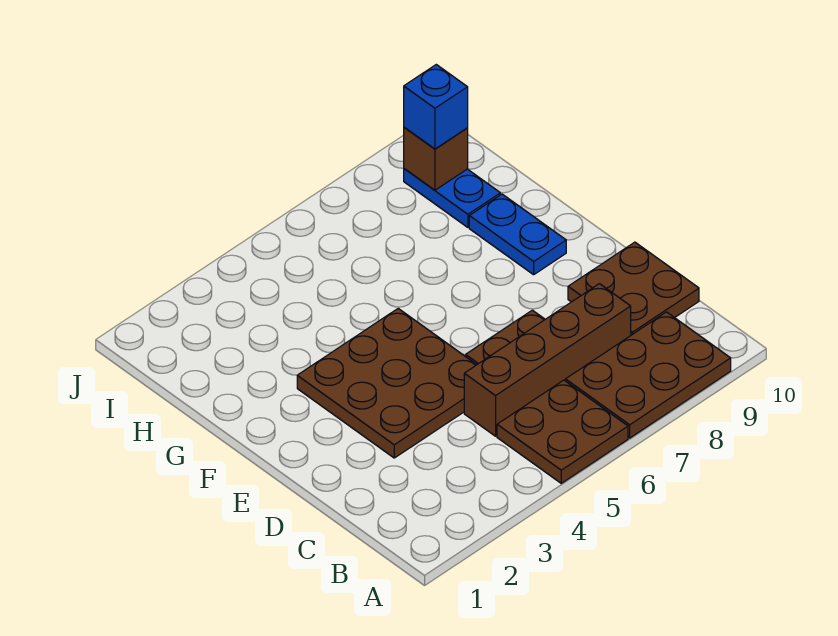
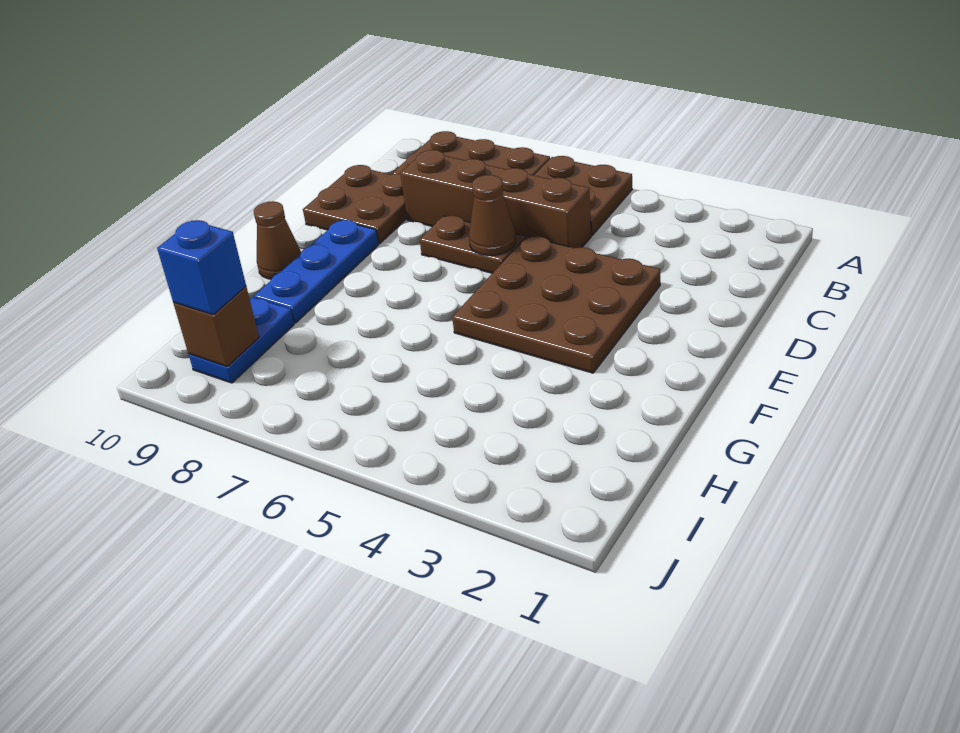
none -> brown 1x1 cone [469,175,516,256]
blue 1x2 plate [469,194,566,275] -> blue 1x3 plate [254,220,379,323]
none -> brown 1x1 cone [254,201,301,279]

